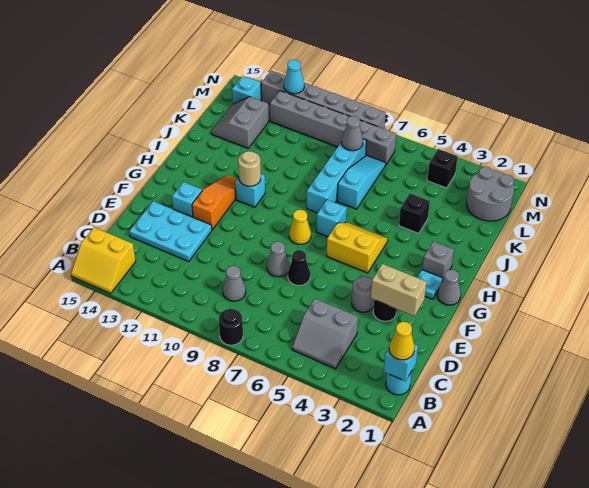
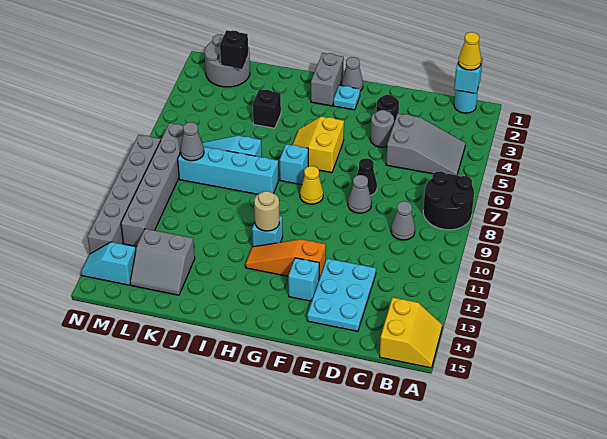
black 1x1 round brick [219,309,243,345] -> black 2x2 round brick [423,171,474,230]
grey 2x2 slope [292,299,358,369] -> grey 2x3 slope [386,113,466,175]
tan 1x2 brick [371,264,427,316] -> none
grey 1x1 brick [422,241,454,281] -> grey 1x2 brick [311,53,344,106]
black 1x1 brick [427,149,458,188] -> black 1x1 brick moved to [220,30,248,69]
cyan 1x1 cone [284,60,304,94] -> none

